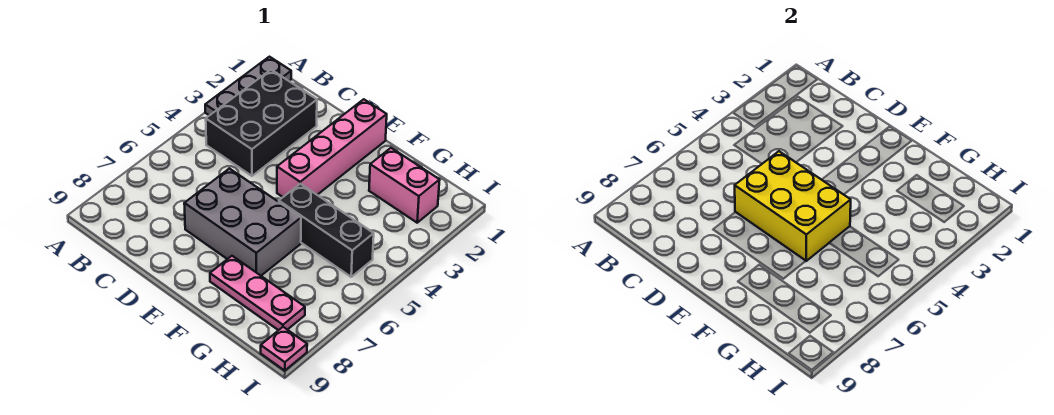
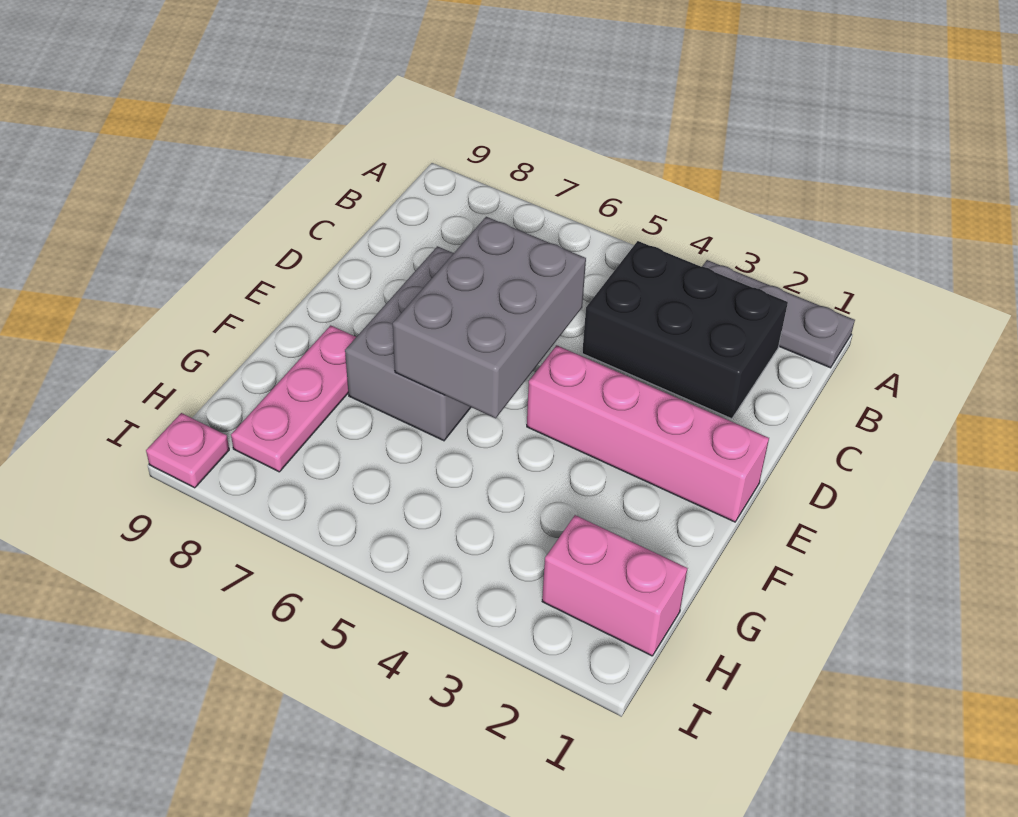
yellow 2x3 brick [735,151,851,261] -> grey 2x3 brick [393,217,586,418]
black 1x3 brick [279,184,374,277] -> none
pink 1x2 brick [369,148,440,223] -> pink 1x2 brick turned to [542,515,687,656]

